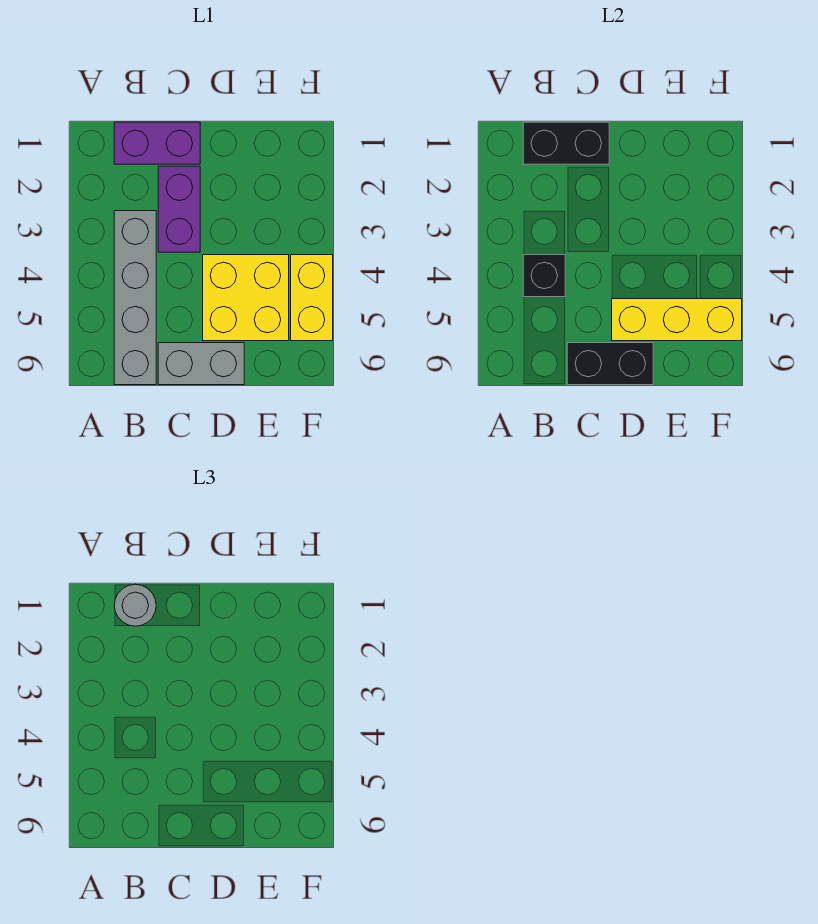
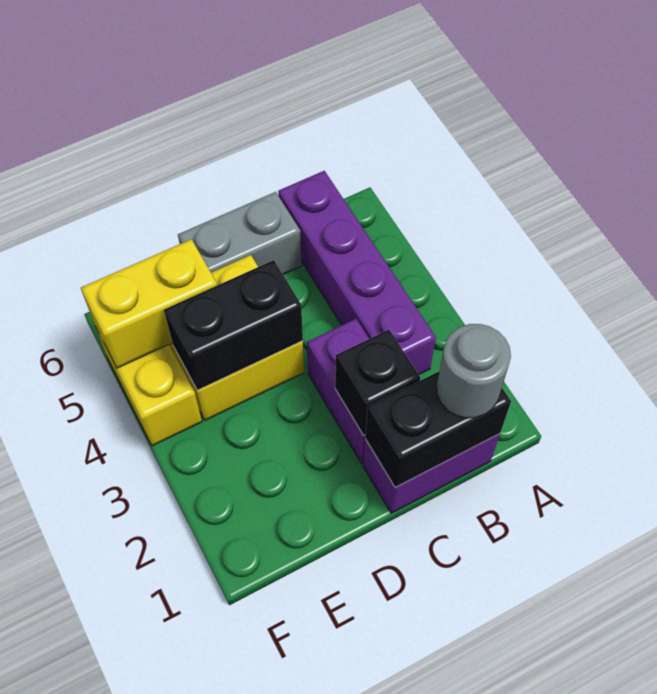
grey 1x4 brick [114,211,156,385] -> purple 1x4 brick [278,171,436,374]
black 1x1 brick [523,255,565,297] -> black 1x1 brick moved to [335,330,420,436]
black 1x2 brick [567,343,653,385] -> black 1x2 brick moved to [164,260,303,390]
yellow 1x3 brick [612,299,742,341] -> yellow 1x2 brick [81,239,217,368]

